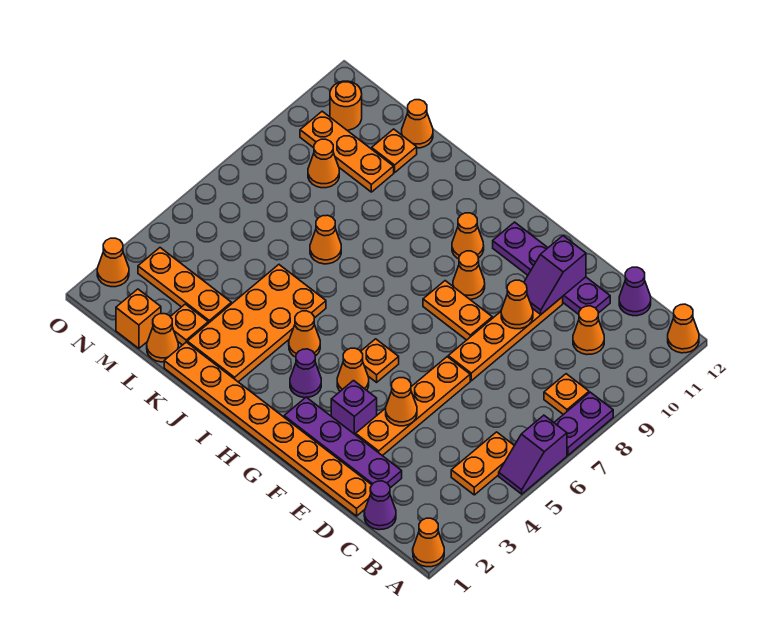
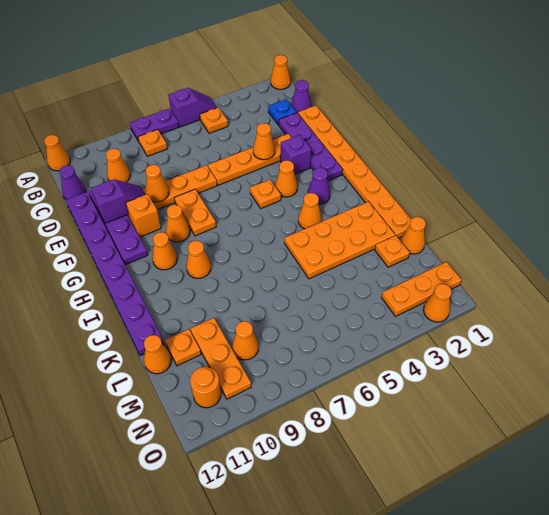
orange 1x2 plate [451,432,514,495] -> orange 1x1 plate [200,108,228,133]
none -> blue 1x1 plate [268,99,297,125]
none -> purple 1x8 plate [66,192,164,356]
orange 1x1 cone [310,215,341,264] -> orange 1x1 cone moved to [186,241,211,278]
orange 1x3 plate [138,248,231,323] -> orange 1x3 plate turned to [382,262,462,316]
orange 1x1 brick [116,289,161,348] -> orange 1x1 brick moved to [126,194,161,237]

